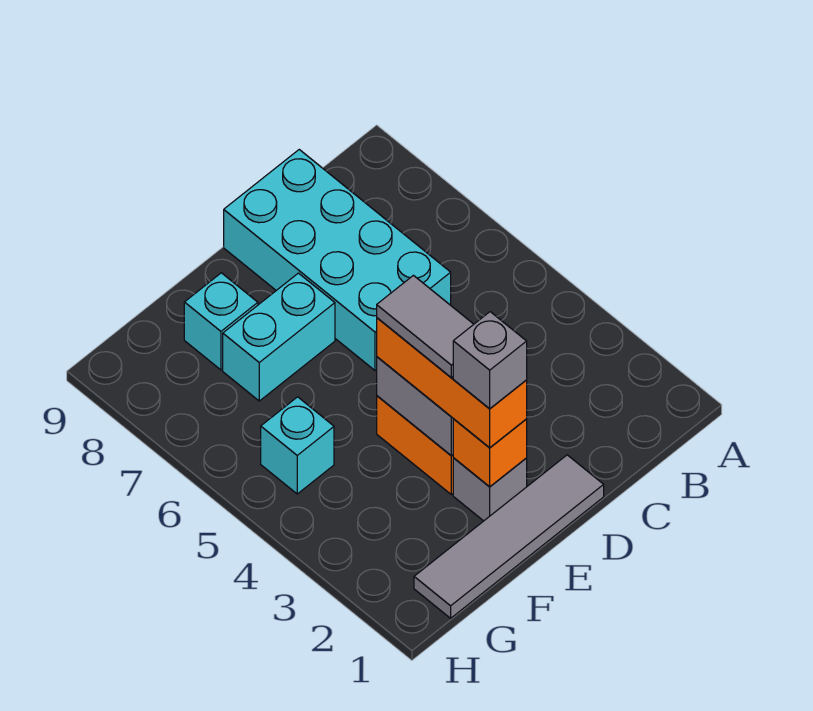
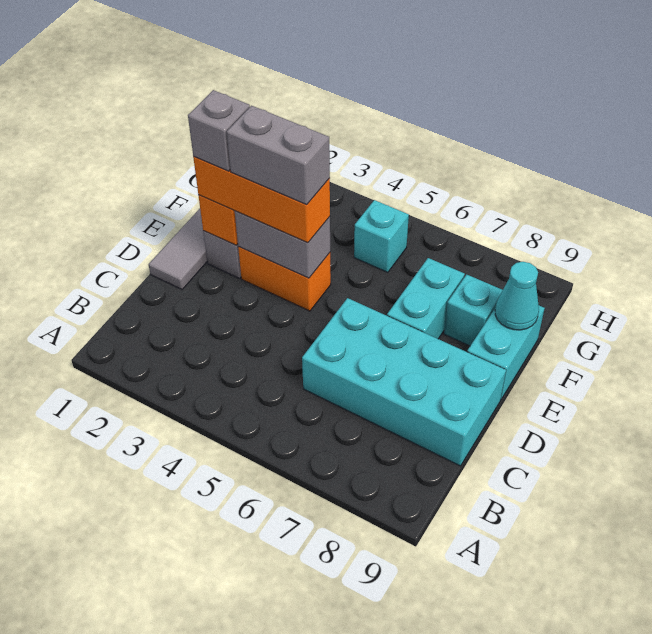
grey 1x2 tile [377,275,474,378] -> grey 1x2 brick [227,106,330,205]
none -> cyan 1x2 brick [467,306,545,399]
none -> cyan 1x1 cone [495,262,539,330]

